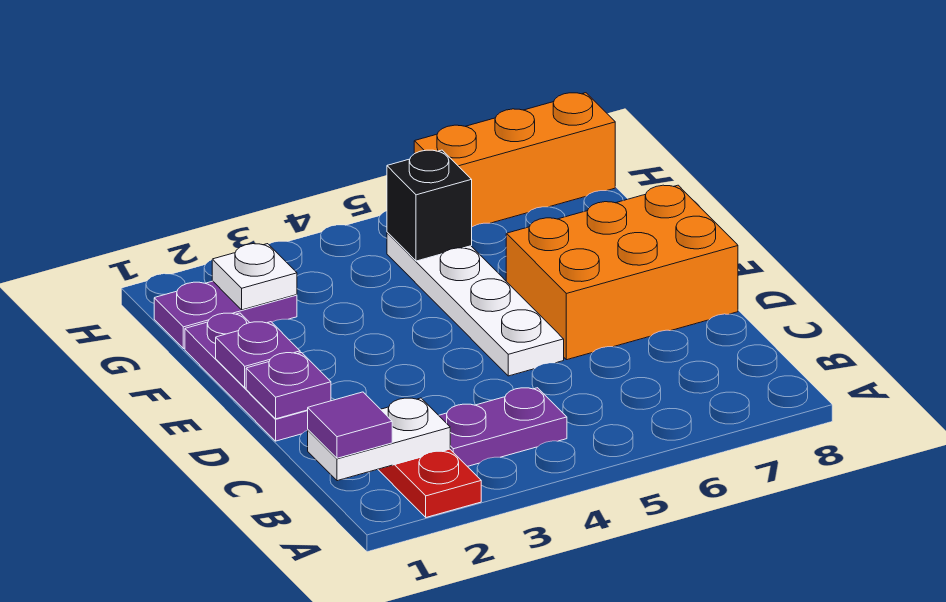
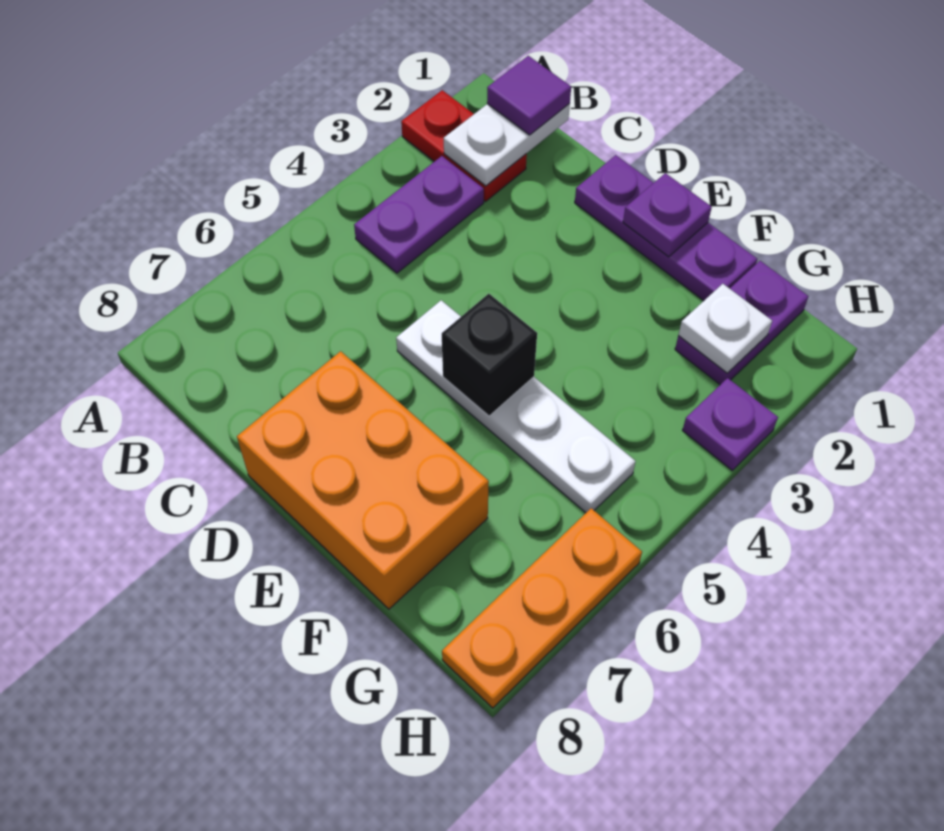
purple 1x1 plate [246,353,331,419] -> purple 1x1 plate moved to [682,378,778,470]
orange 2x3 brick [506,185,738,360] -> orange 2x3 brick turned to [237,351,489,609]
black 1x1 brick [387,150,472,261] -> black 1x1 brick moved to [442,294,537,416]
orange 1x3 brick [414,93,615,227] -> orange 1x3 plate [442,508,642,708]

